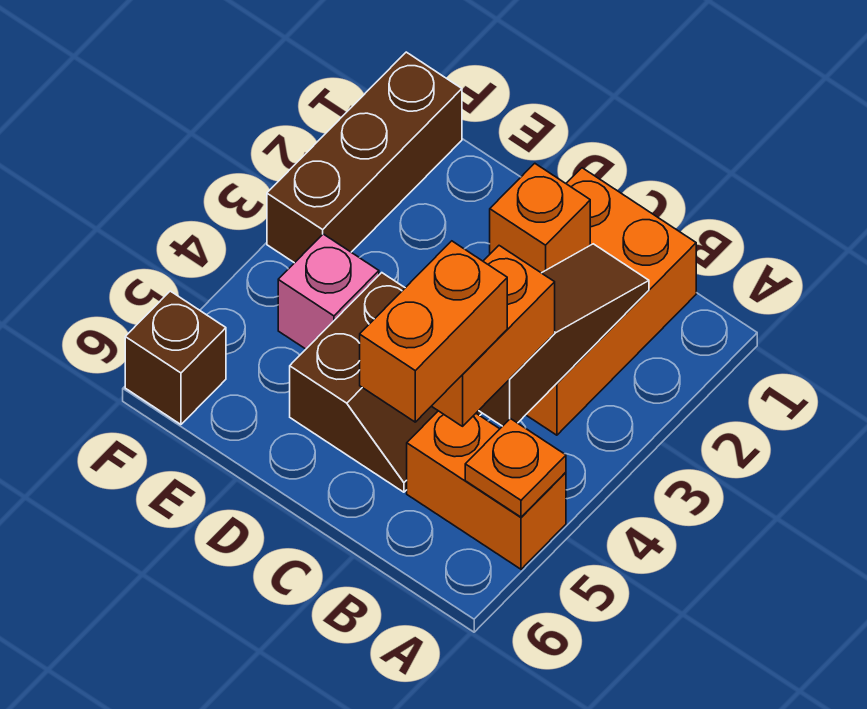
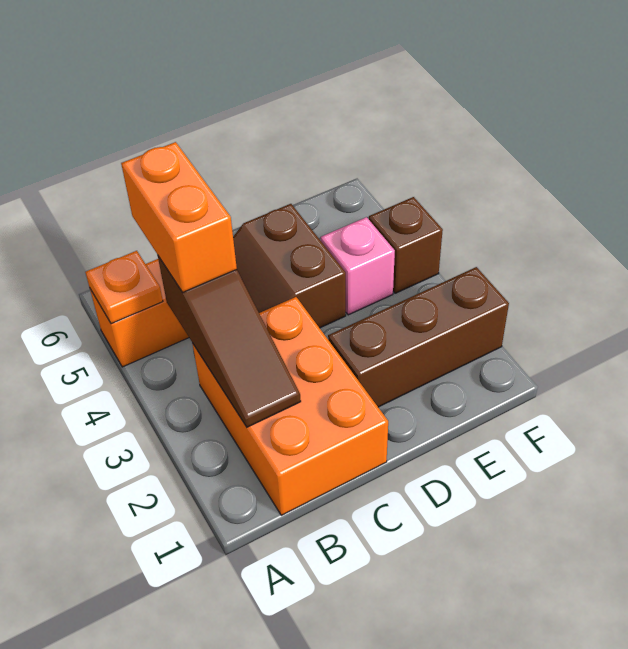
orange 1x2 brick [360,241,507,422] -> none
orange 1x1 brick [490,163,590,273] -> none
brown 1x3 brick [267,52,462,263] -> brown 1x3 brick turned to [328,267,509,407]
brown 1x1 brick [125,291,226,424] -> brown 1x1 brick moved to [369,197,443,293]

